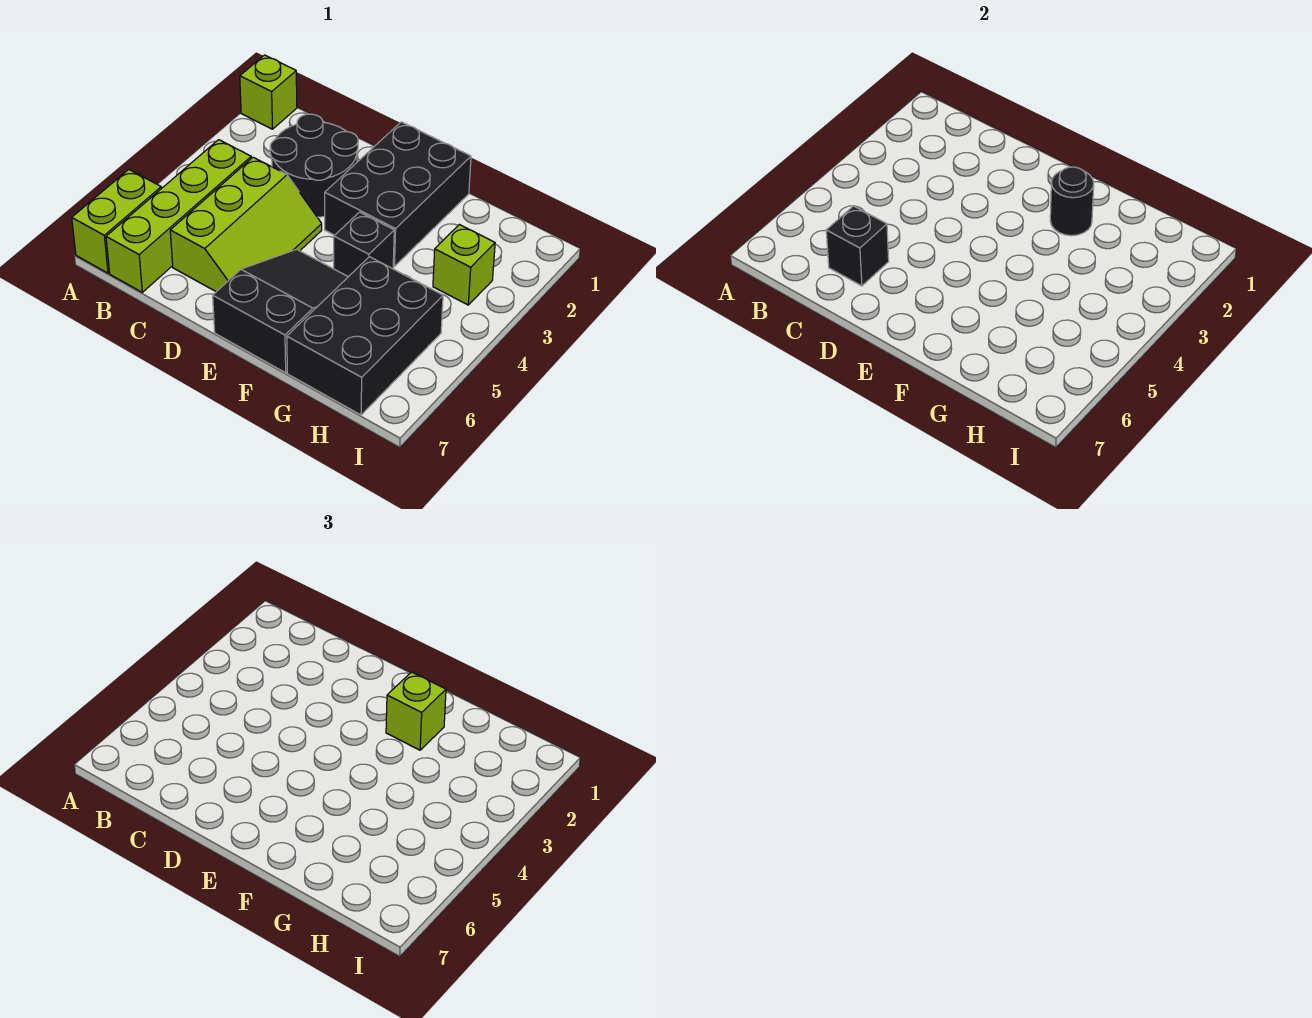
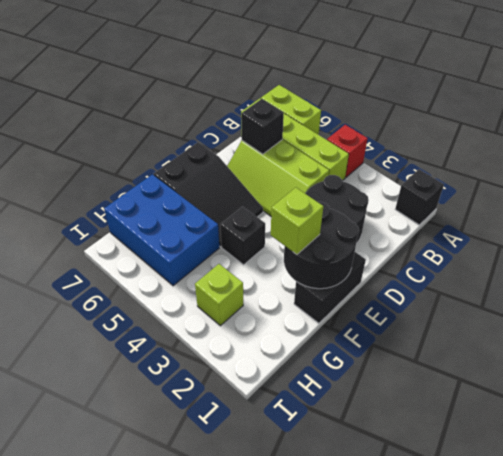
lime 1x1 brick [240,55,297,129] -> black 1x1 brick [395,169,444,225]
none -> red 1x1 brick [327,125,368,178]
black 2x3 brick [325,122,471,266] -> black 1x2 brick [294,252,366,323]
black 1x1 round brick [1050,167,1094,236] -> black 2x2 round brick [284,202,359,289]
black 2x3 brick [287,257,443,415] -> blue 2x3 brick [104,174,219,286]

